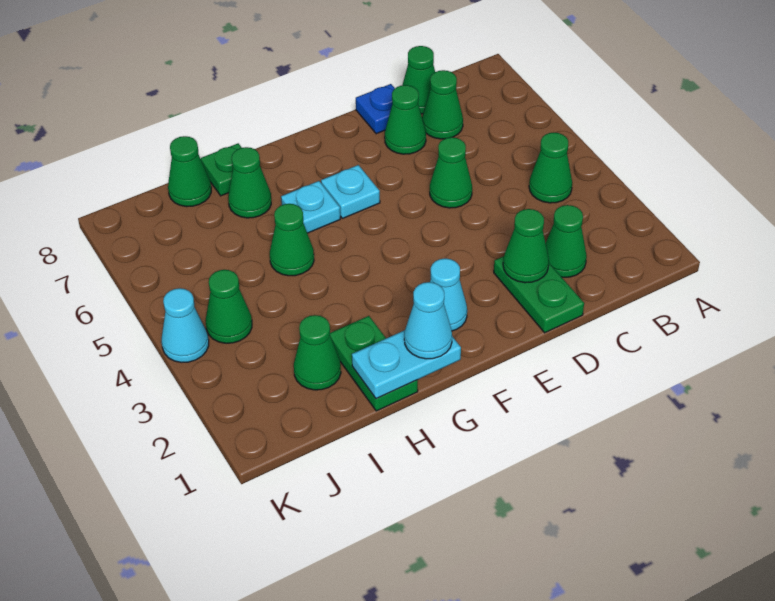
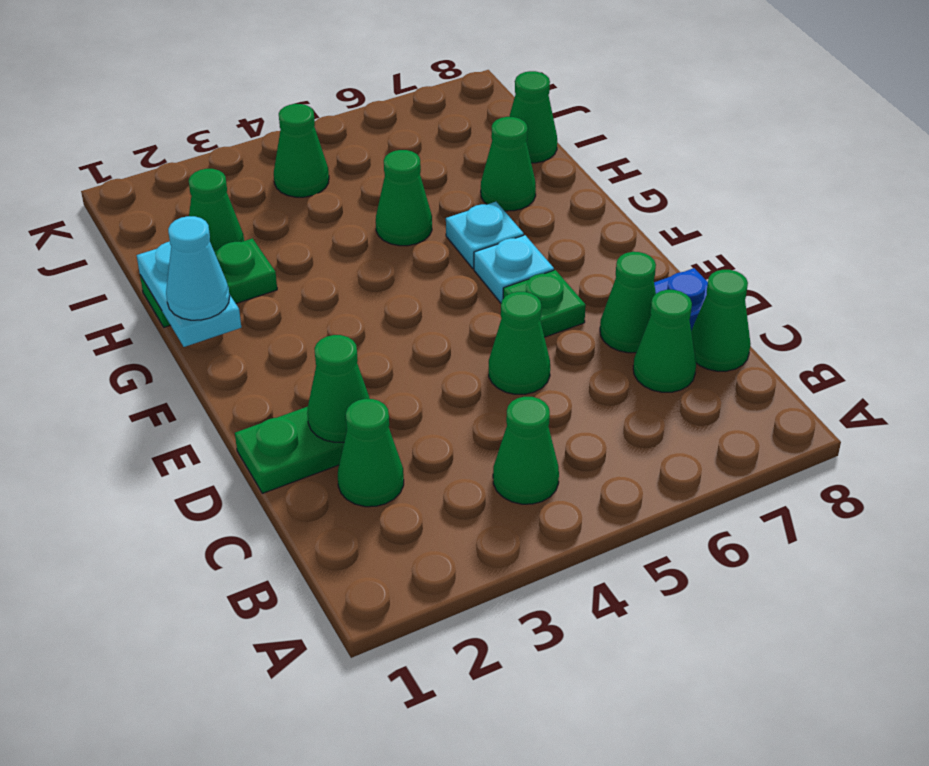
cyan 1x1 cone [430,258,467,331] -> none
green 1x1 plate [201,143,242,196] -> green 1x1 plate moved to [503,270,586,337]
cyan 1x1 cone [162,288,209,362] -> none

